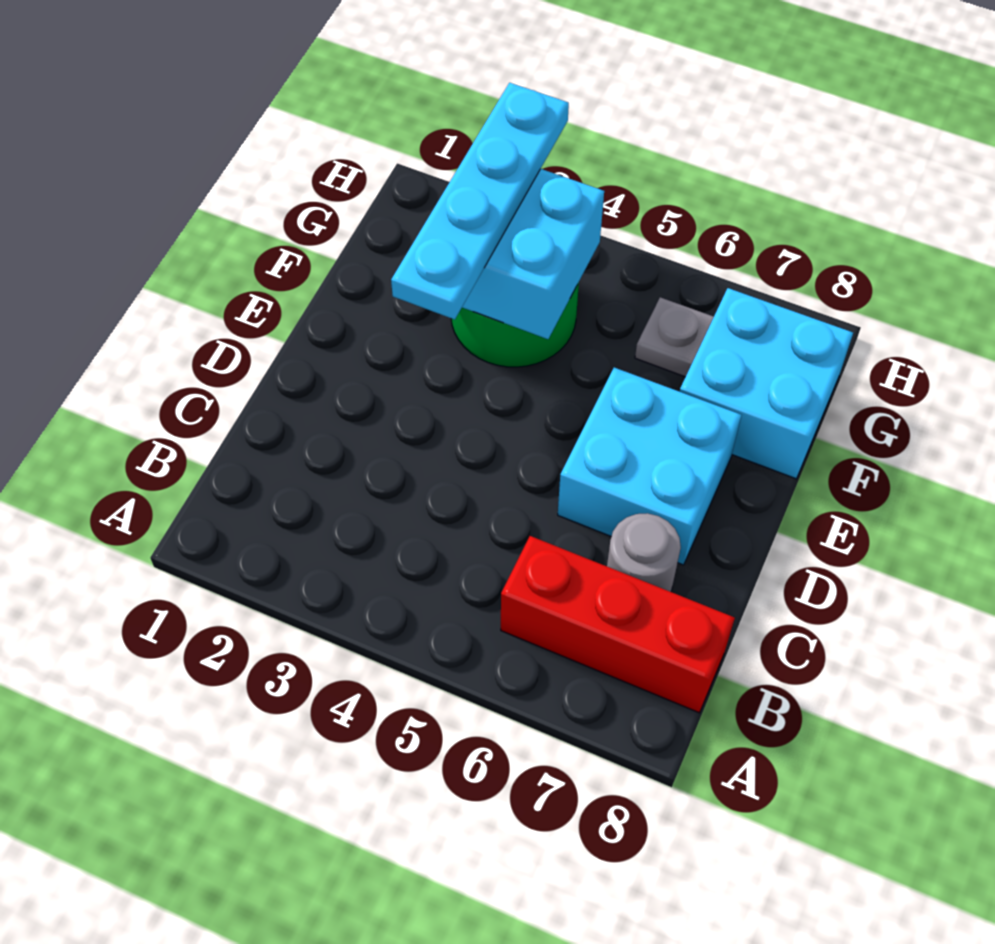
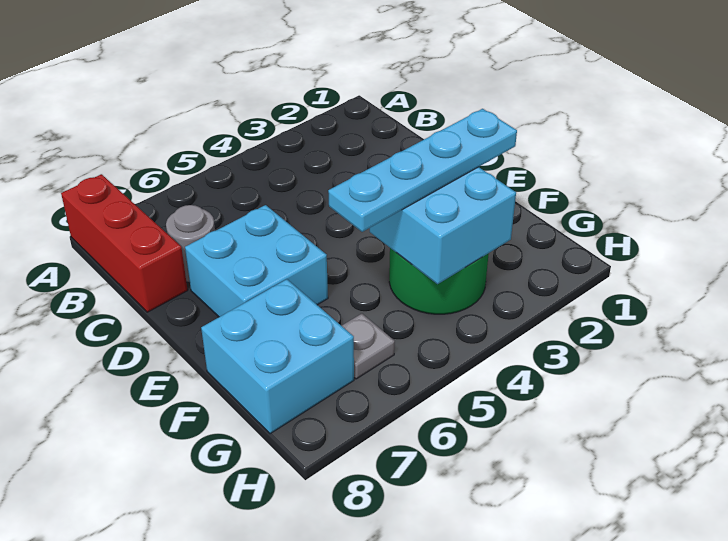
red 1x3 brick [501,536,735,713] -> red 1x3 brick turned to [61,174,188,312]
cyan 1x4 plate [391,83,569,320] -> cyan 1x4 plate turned to [328,109,517,232]

